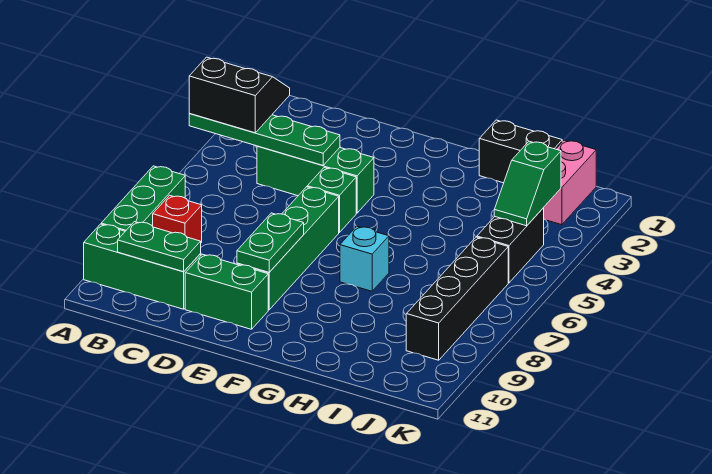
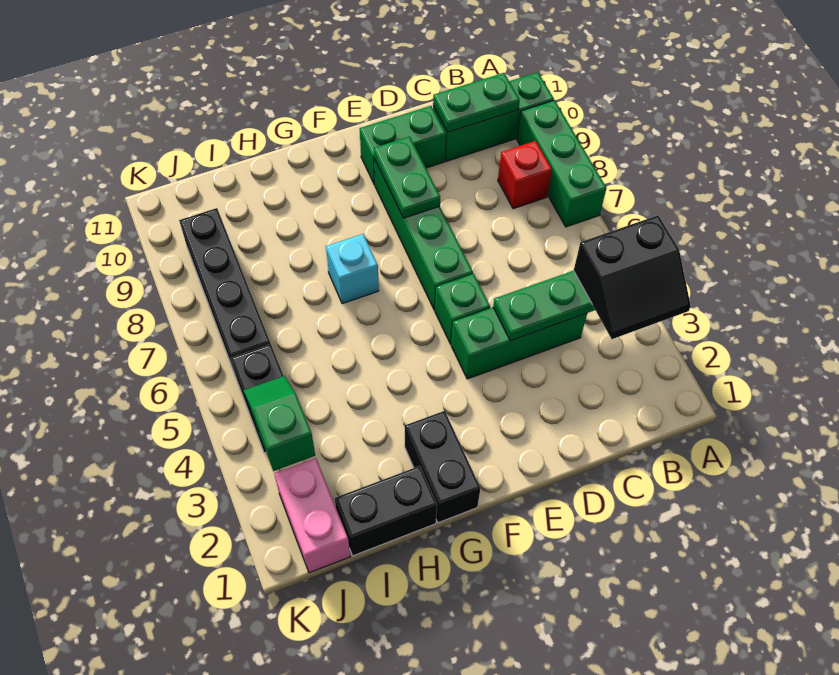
none -> black 1x2 brick [405,411,481,523]

